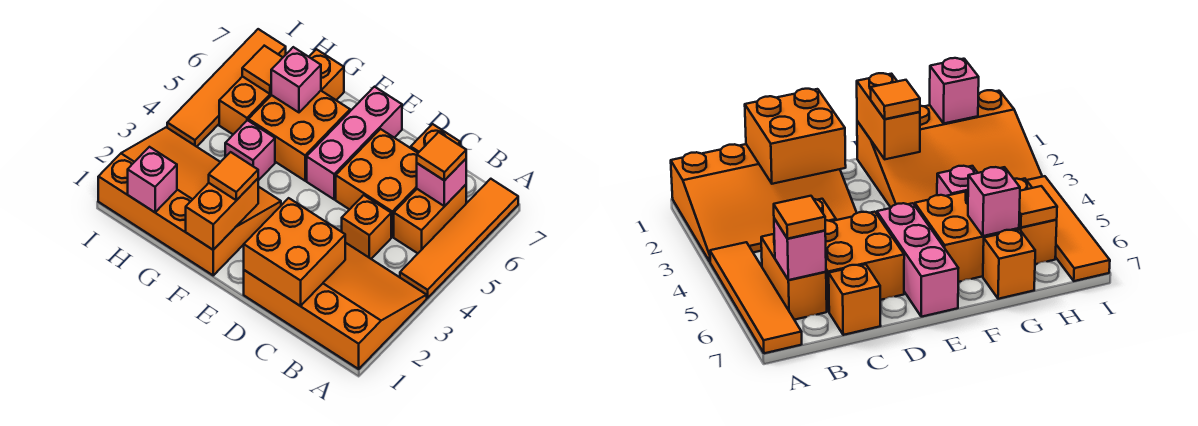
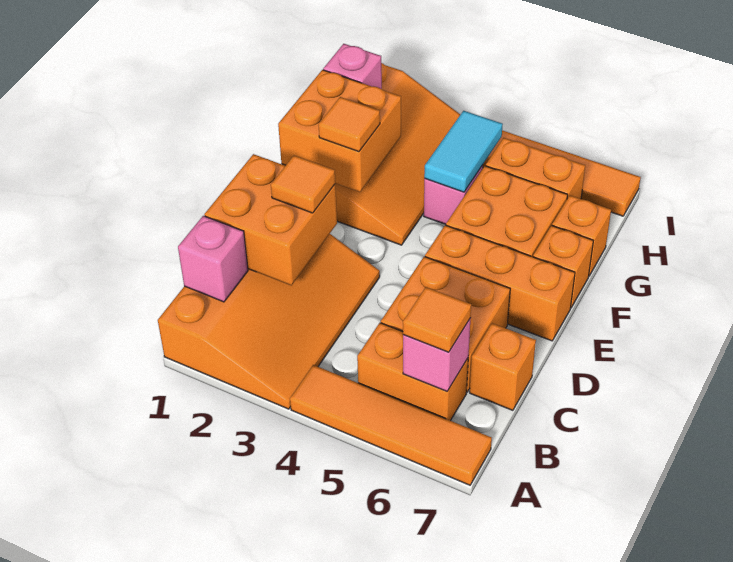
orange 1x1 brick [342,195,391,259] -> orange 1x1 brick moved to [533,226,593,308]
pink 1x3 brick [307,87,402,199] -> orange 1x3 brick [425,225,575,341]
orange 1x2 brick [186,179,258,250] -> orange 2x2 brick [278,70,401,192]
none -> cyan 1x2 tile [424,111,503,192]
pink 1x1 brick [271,47,321,112] -> pink 1x1 brick moved to [178,216,248,302]
orange 1x1 tile [242,46,283,94] -> orange 1x1 tile moved to [271,155,335,213]

